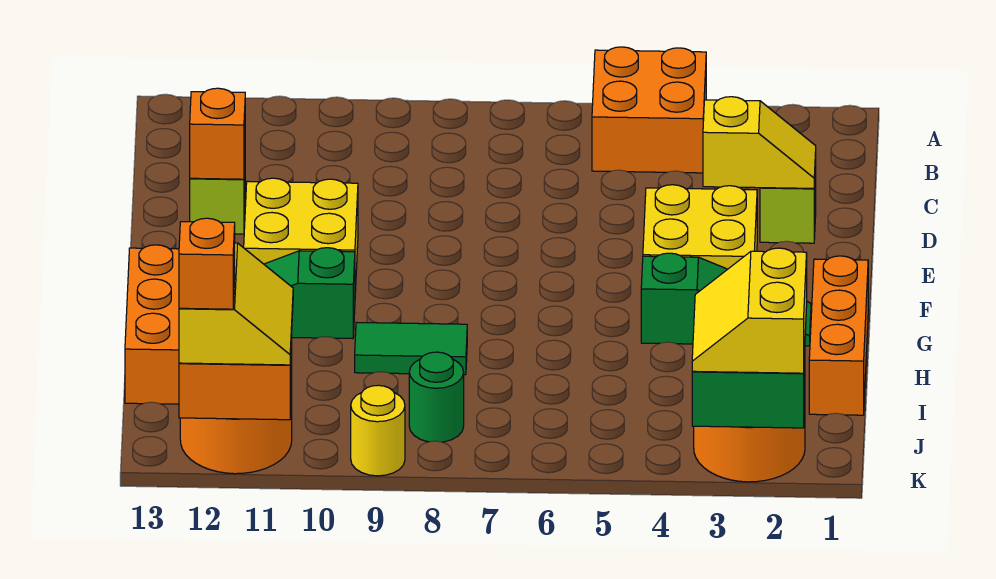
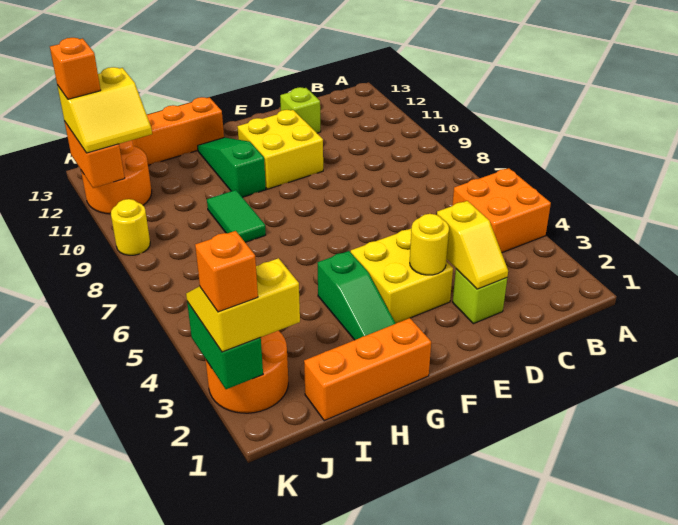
orange 1x1 brick [190,88,245,179] -> orange 1x1 brick moved to [195,231,258,312]
none -> yellow 1x1 round brick [410,214,449,275]
green 1x1 round brick [409,352,464,442] -> none

